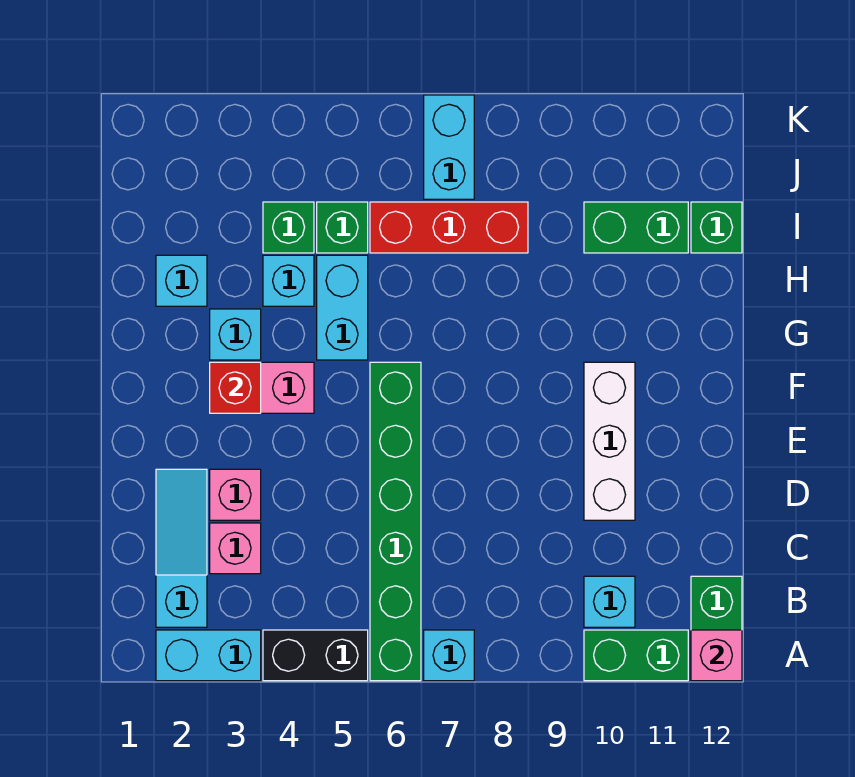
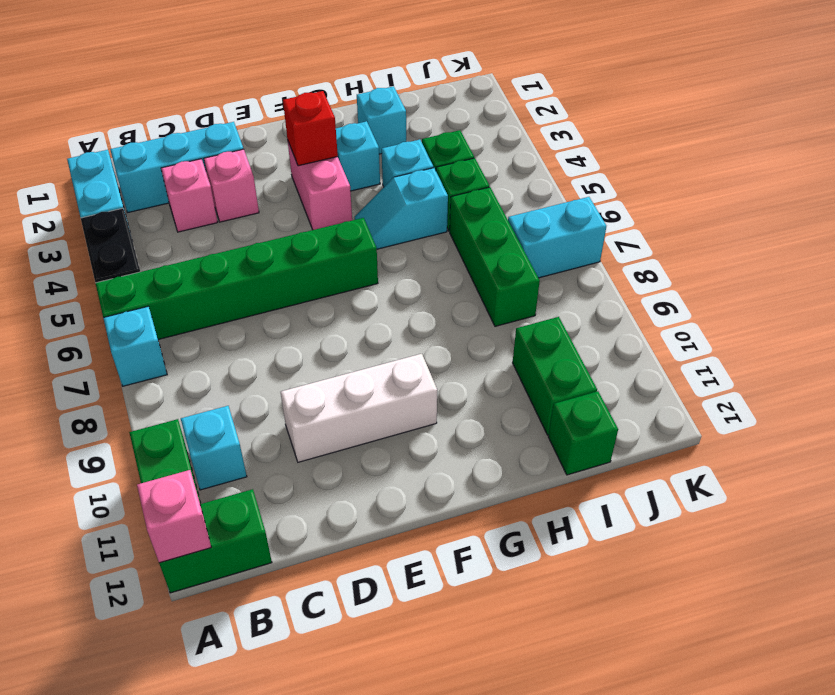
cyan 1x3 slope [156,469,207,627] -> cyan 1x3 brick [110,122,243,213]
cyan 1x2 brick [317,255,368,360] -> cyan 1x2 slope [355,168,448,249]
red 1x3 brick [370,202,528,253] -> green 1x3 brick [450,187,540,326]

